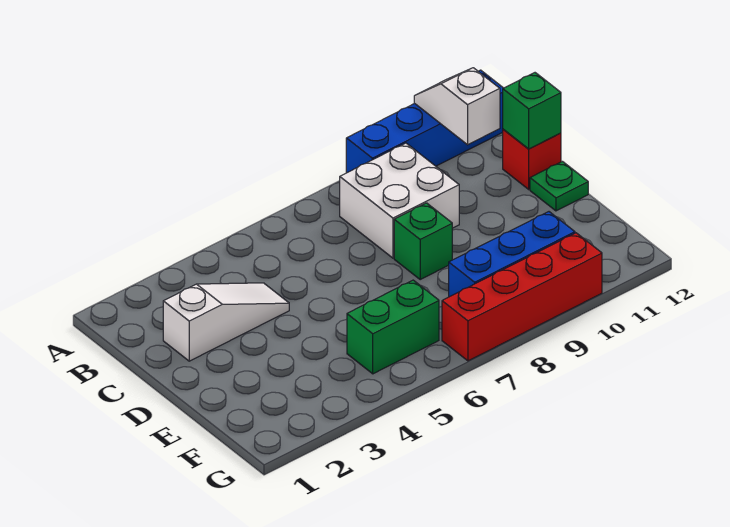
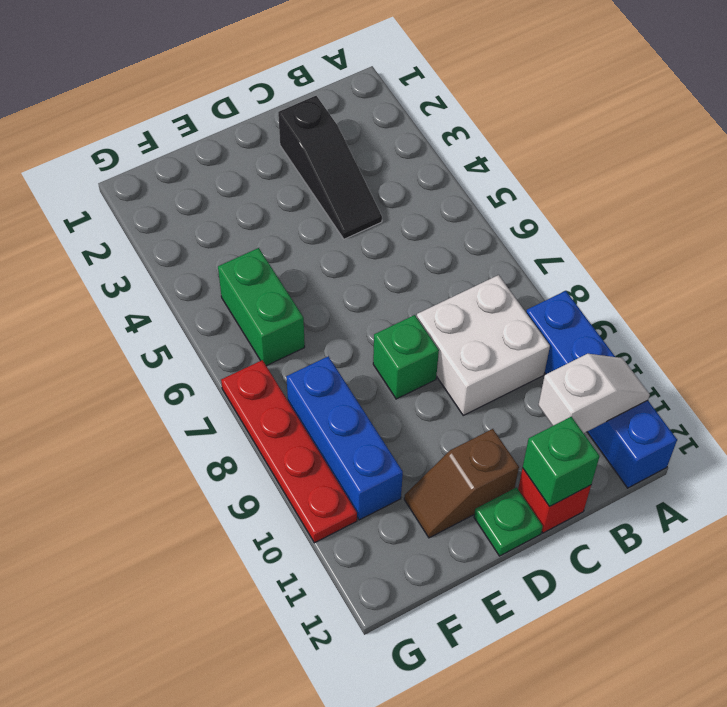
white 1x3 slope [163,283,289,361] -> black 1x3 slope [278,96,382,239]
none -> brown 1x2 slope [404,429,519,538]
red 1x4 brick [442,233,602,361] -> red 1x4 plate [221,360,357,543]

